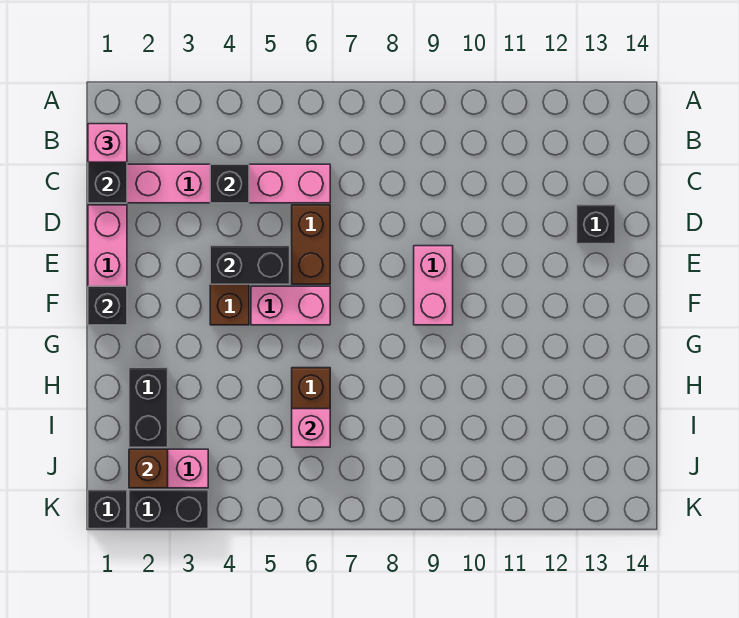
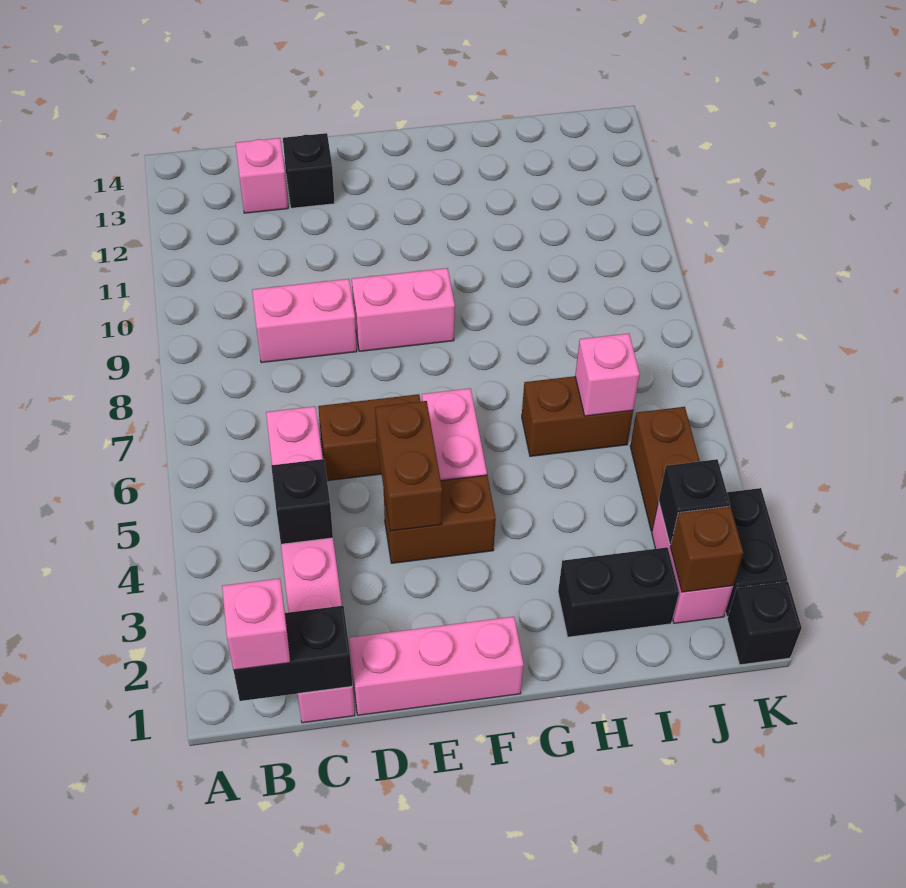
none -> pink 1x2 brick [252,279,357,363]
none -> pink 1x1 brick [236,138,288,213]
black 1x2 brick [210,246,290,284] -> brown 1x2 brick [375,401,442,531]
black 1x1 brick [88,286,127,325] -> black 1x1 brick moved to [659,459,730,544]
none -> brown 1x2 brick [630,407,700,531]

